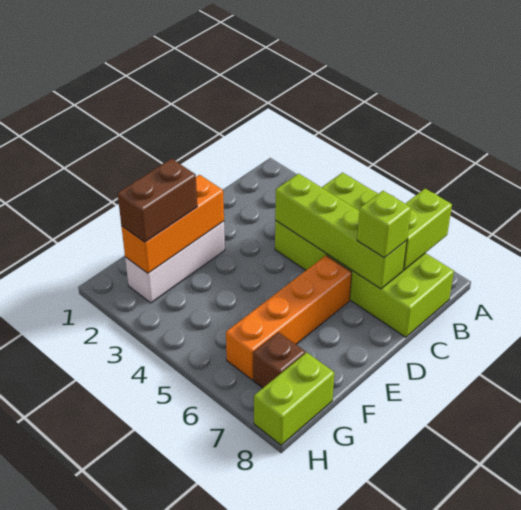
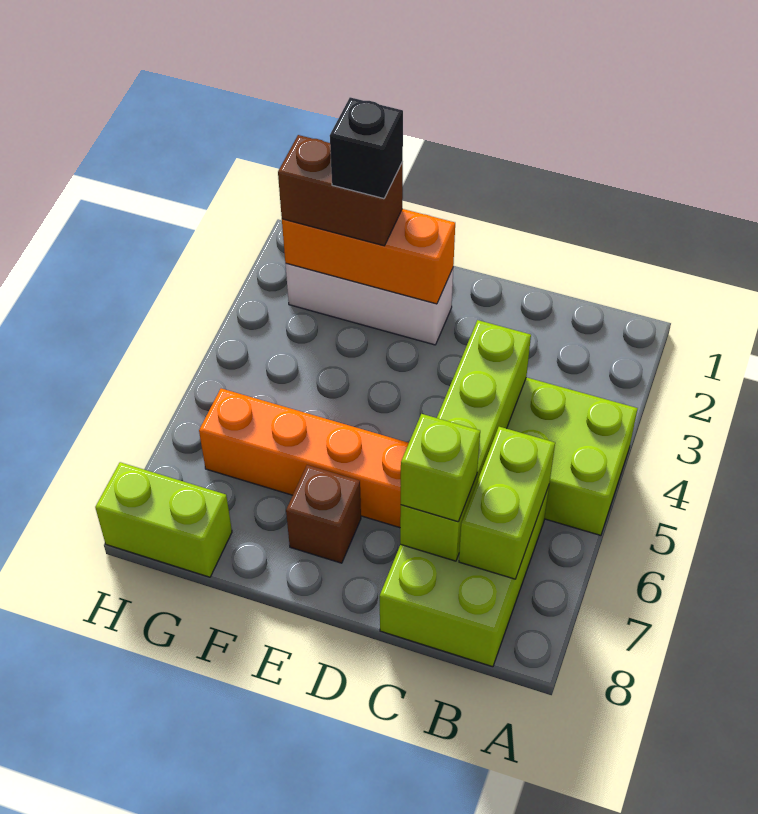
lime 1x2 brick [403,189,452,270] -> lime 1x2 brick turned to [459,427,555,579]
none -> black 1x1 brick [330,97,403,199]
brown 1x1 brick [253,332,305,388] -> brown 1x1 brick moved to [286,465,361,563]

